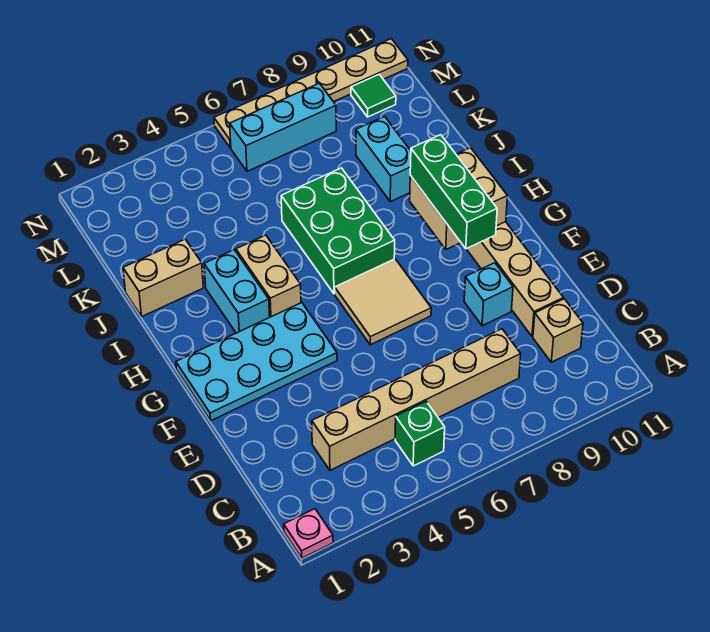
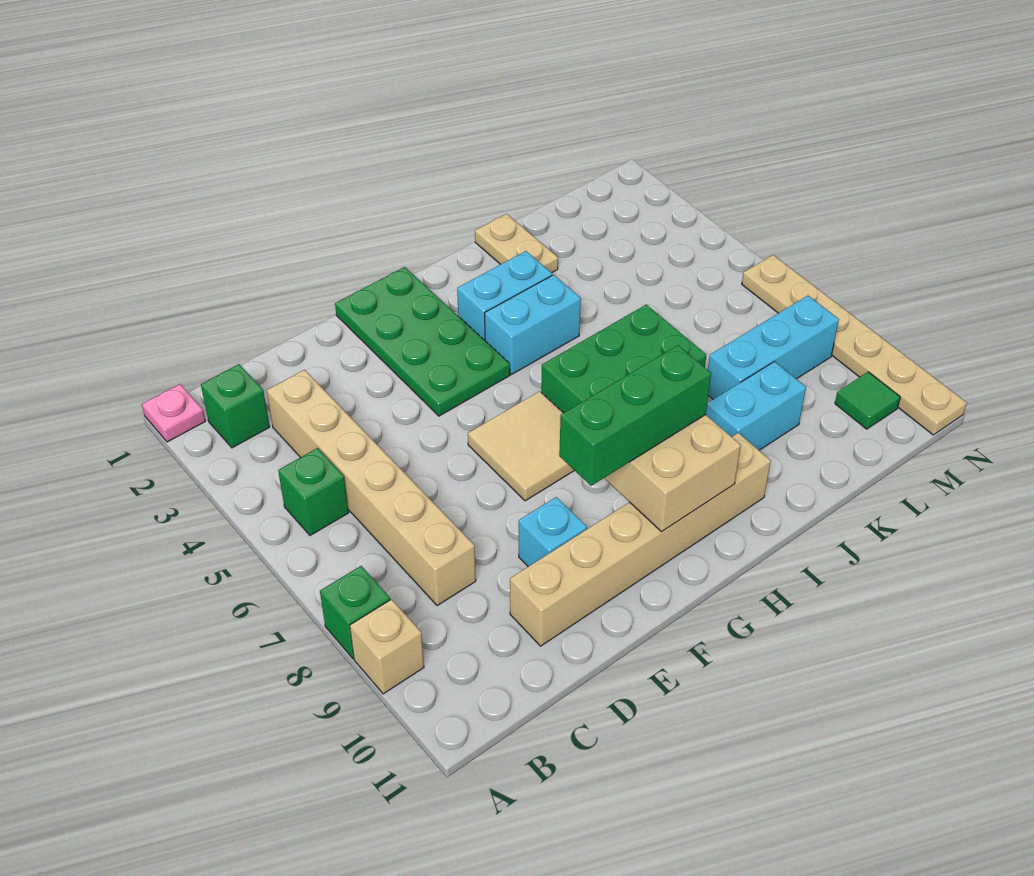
none -> green 1x1 brick [320,566,390,659]
none -> green 1x1 brick [201,364,270,448]
tan 1x1 brick [533,299,583,362] -> tan 1x1 brick moved to [350,599,424,694]
cyan 2x4 plate [176,303,337,421] -> green 2x4 plate [335,267,510,416]
tan 1x2 brick [236,235,301,317] -> cyan 1x2 brick [485,275,581,374]
tan 1x2 brick [123,239,203,316] -> tan 1x2 plate [475,214,558,273]
cyan 1x3 brick [230,83,336,171] -> cyan 1x3 brick turned to [708,296,839,399]

